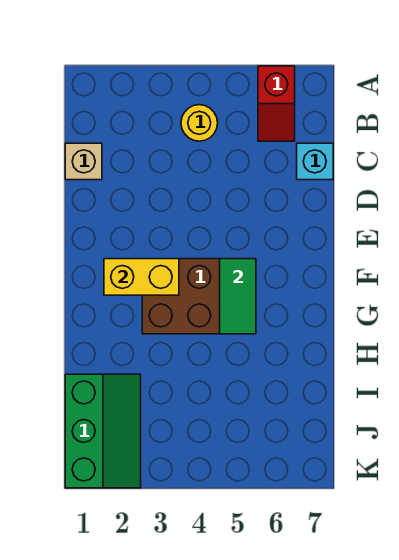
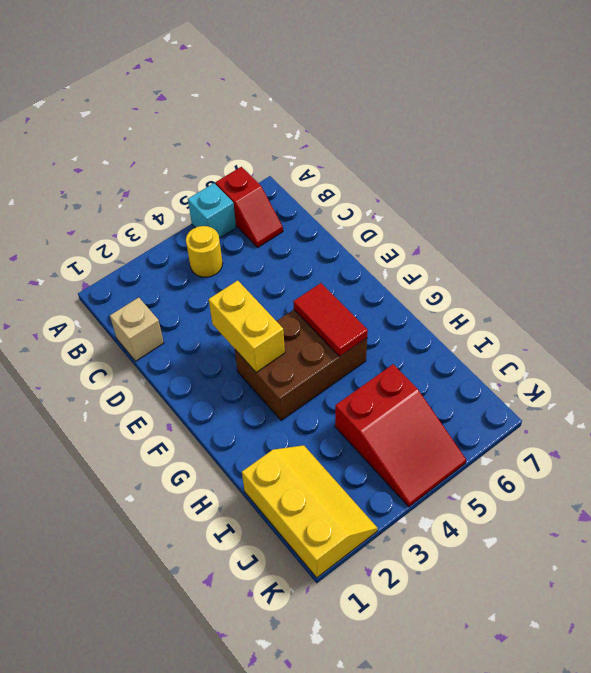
cyan 1x1 brick [297,143,333,180] -> cyan 1x1 brick moved to [188,183,236,238]
yellow 1x2 brick [104,259,179,295] -> yellow 1x2 brick turned to [209,280,285,372]
green 1x2 tile [220,259,256,334] -> red 1x2 tile [293,283,368,356]
green 2x3 slope [65,374,141,488] -> yellow 2x3 slope [242,445,378,578]
none -> red 2x3 slope [335,364,466,507]

